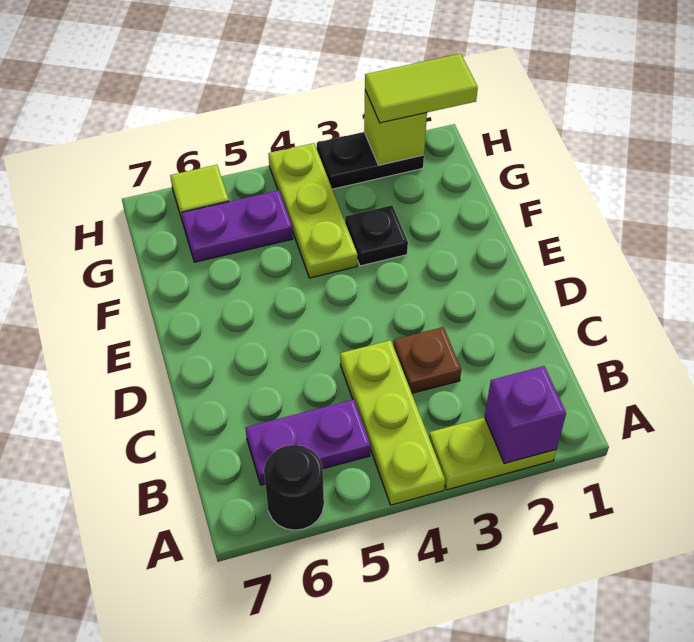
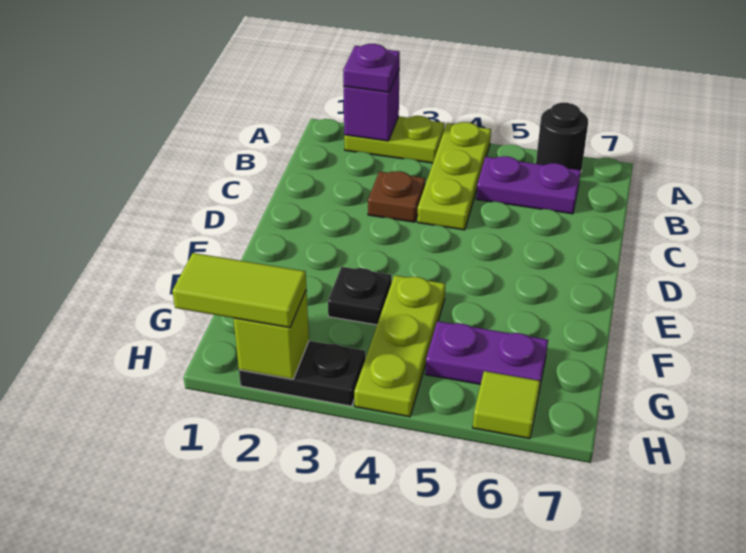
none -> purple 1x1 plate [343,44,400,92]

